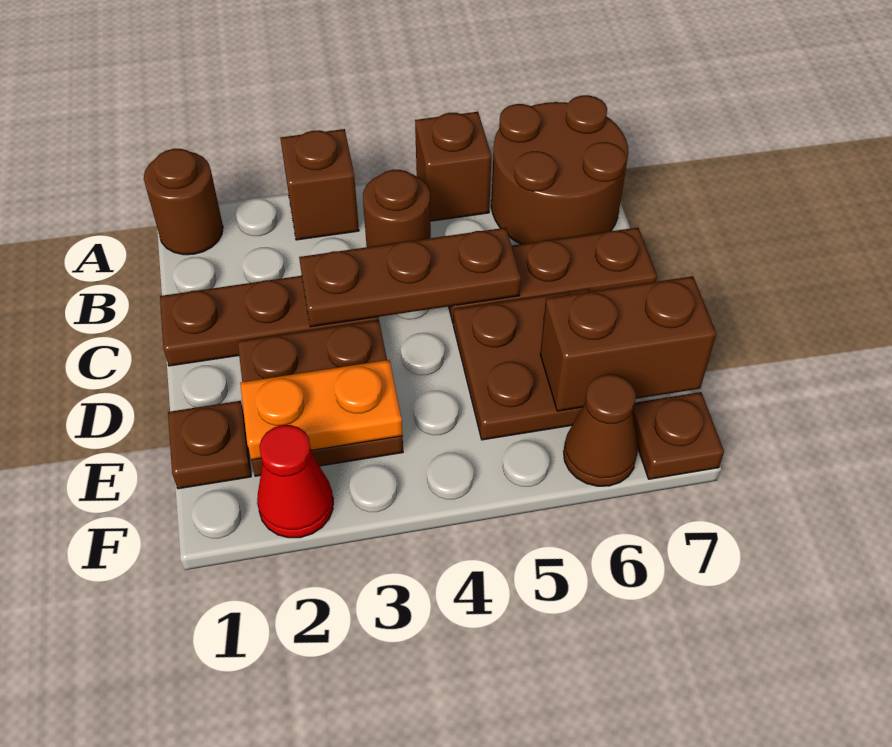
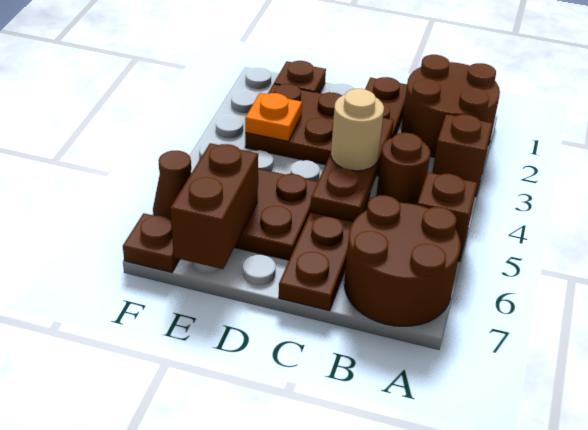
brown 1x1 round brick [144,149,223,255] -> brown 2x2 round brick [401,55,500,157]
none -> tan 1x1 round brick [331,89,384,171]
orange 1x2 plate [240,360,403,460] -> orange 1x1 plate [245,93,302,141]
red 1x1 cone [257,425,333,538] -> none

